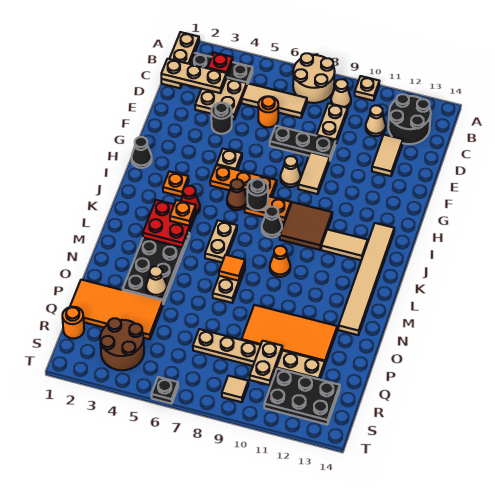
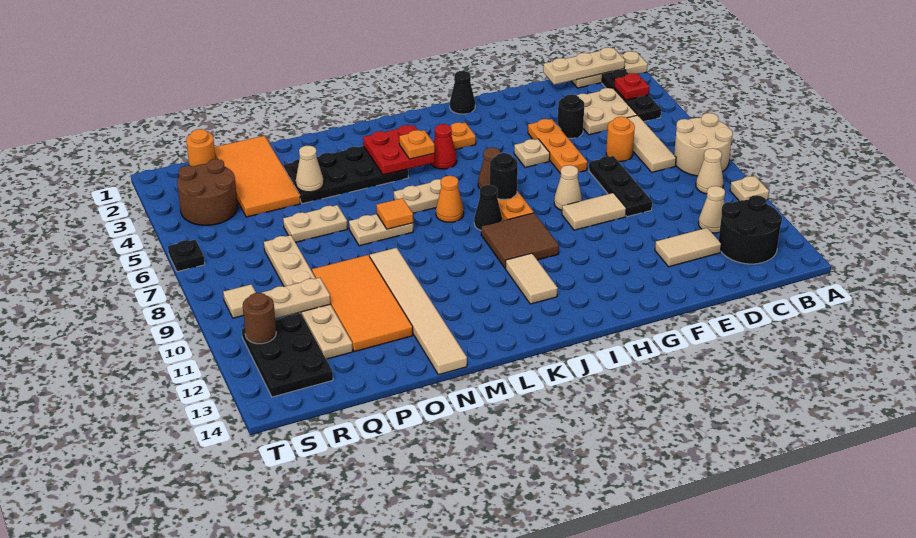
tan 1x3 plate [161,59,227,93] -> tan 1x3 plate turned to [543,47,625,85]
tan 1x2 plate [317,103,348,143] -> tan 1x2 plate moved to [283,205,348,242]
orange 1x3 plate [210,165,277,197] -> orange 1x3 plate moved to [528,119,587,174]
tan 1x6 tile [338,223,394,335] -> tan 1x6 tile turned to [370,248,467,375]
orange 1x1 cone [270,246,290,277] -> orange 1x1 cone moved to [436,176,464,222]
none -> brown 1x1 round brick [243,293,276,344]

